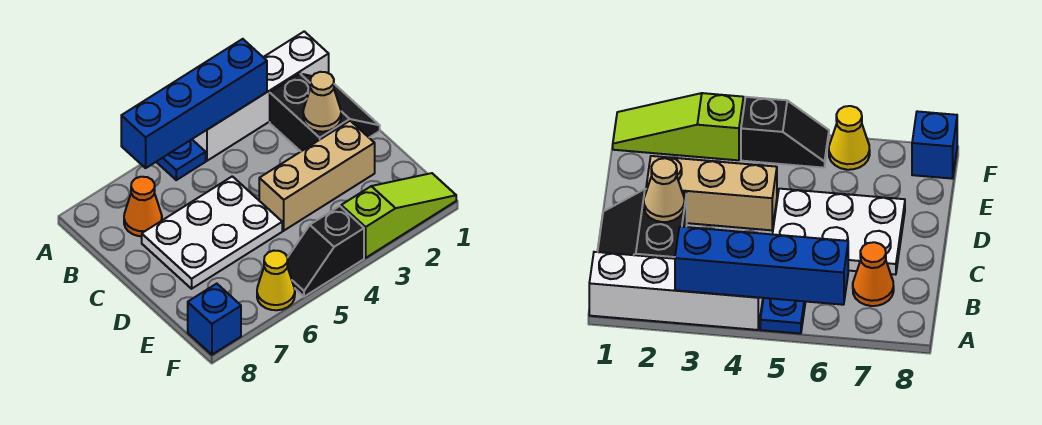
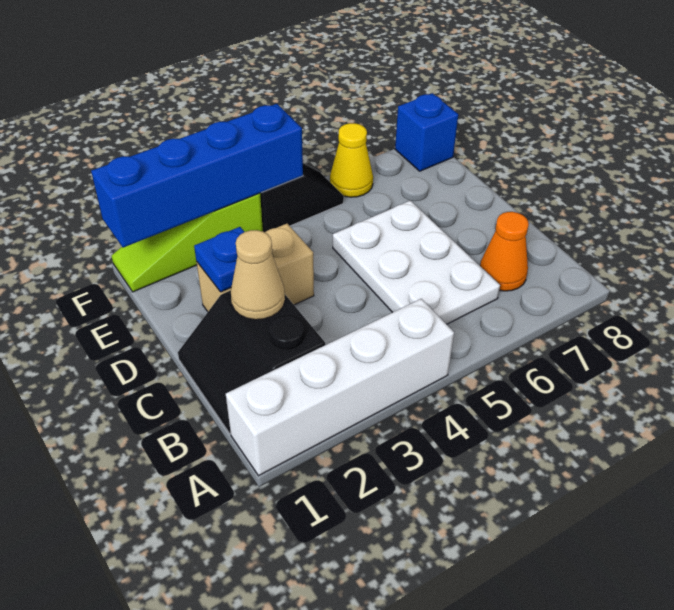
blue 1x4 brick [121,39,267,168] -> blue 1x4 brick moved to [91,104,303,248]
blue 1x1 plate [157,140,206,180] -> blue 1x1 plate moved to [194,227,244,292]
white 2x3 plate [142,176,282,289] -> white 2x3 plate turned to [333,201,500,324]
tan 1x3 brick [259,121,375,231] -> tan 1x2 brick [197,224,314,312]

